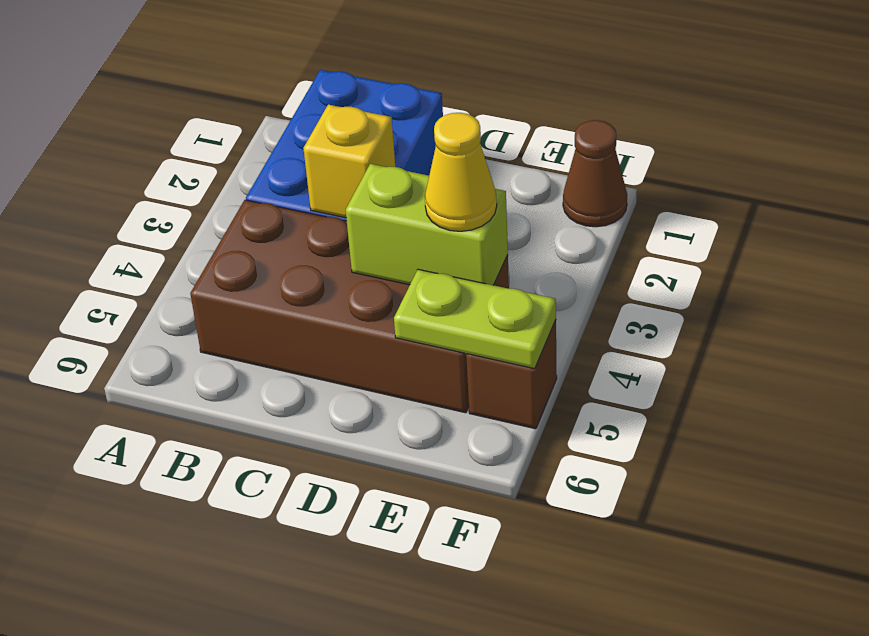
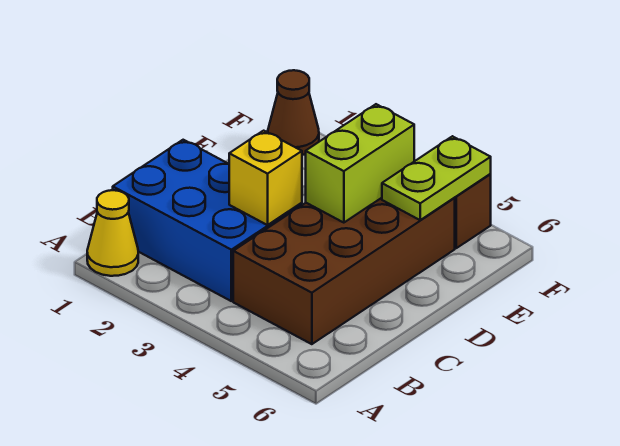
yellow 1x1 cone [425,113,497,231] -> yellow 1x1 cone moved to [87,190,138,276]

